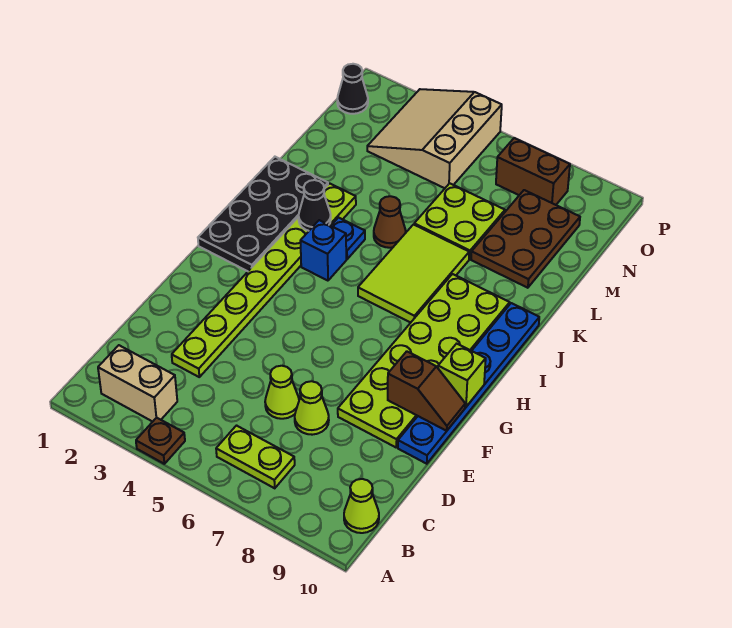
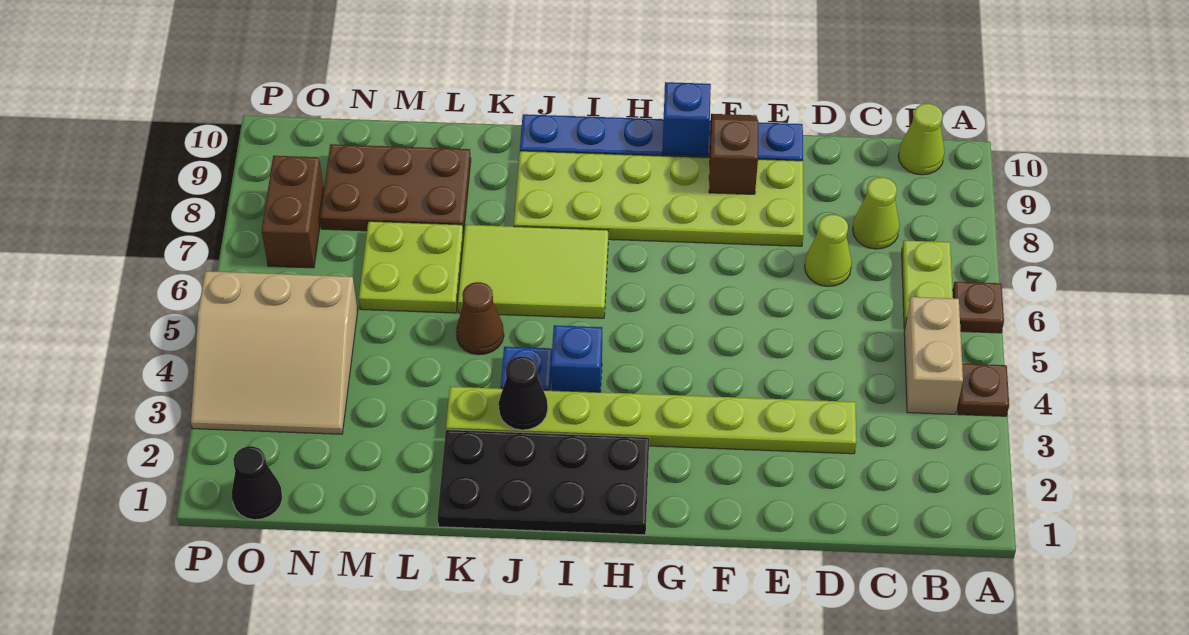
none -> brown 1x1 plate [953,282,1004,333]
tan 1x2 brick [98,345,177,422] -> tan 1x2 brick moved to [904,297,963,414]
lime 1x1 cone [265,366,299,419] -> lime 1x1 cone moved to [853,177,900,249]
lime 1x1 brick [438,344,486,407] -> blue 1x1 brick [662,82,711,155]

